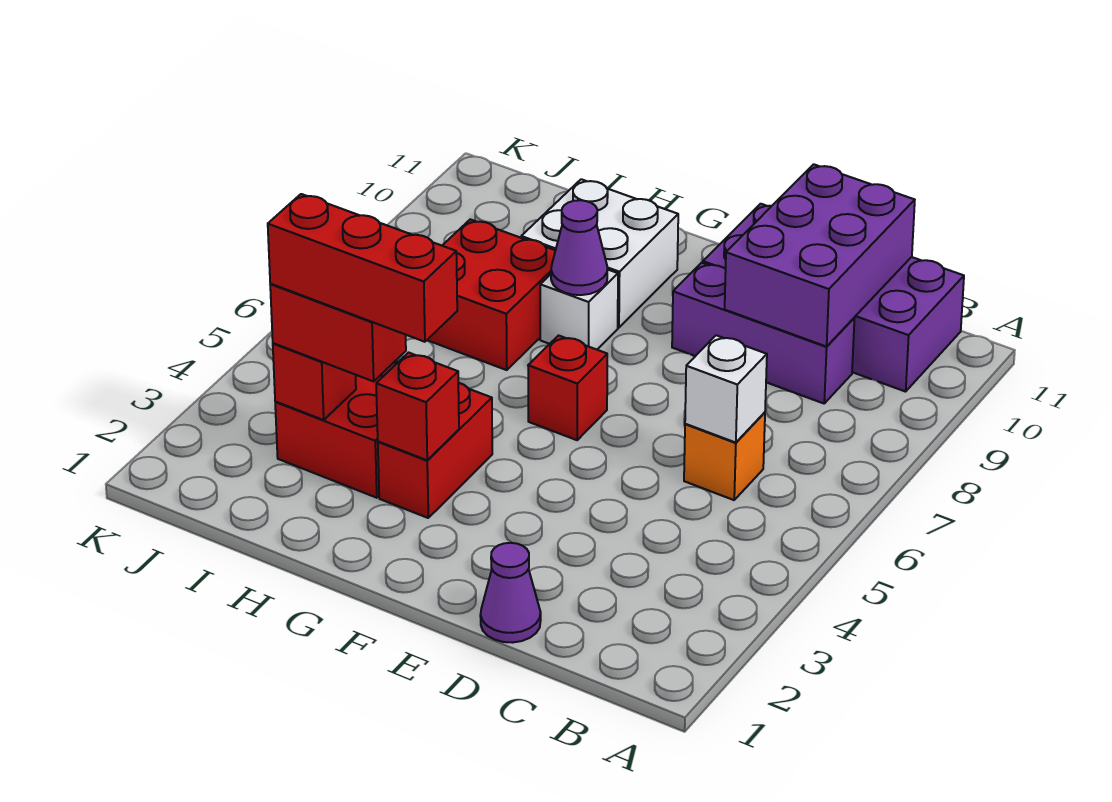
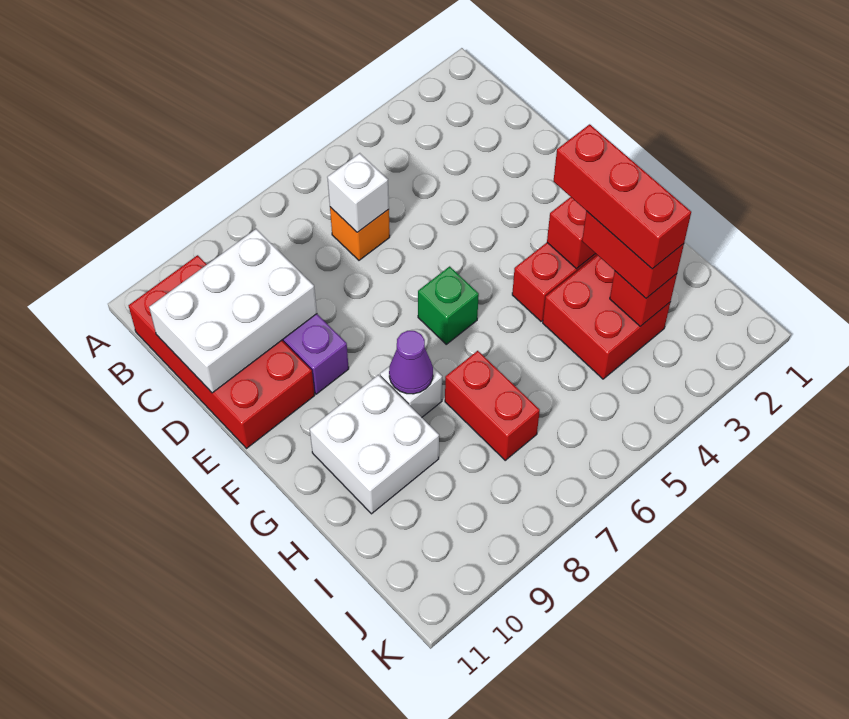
purple 2x4 brick [703,204,964,392] -> red 2x4 brick [128,255,315,448]
purple 2x3 brick [725,164,915,347] -> white 2x3 brick [149,229,317,393]
purple 1x1 cone [480,543,541,643] -> none
red 1x1 brick [528,336,607,440] -> green 1x1 brick [418,266,479,344]
red 2x2 brick [428,219,555,370] -> red 1x2 brick [445,351,540,460]

